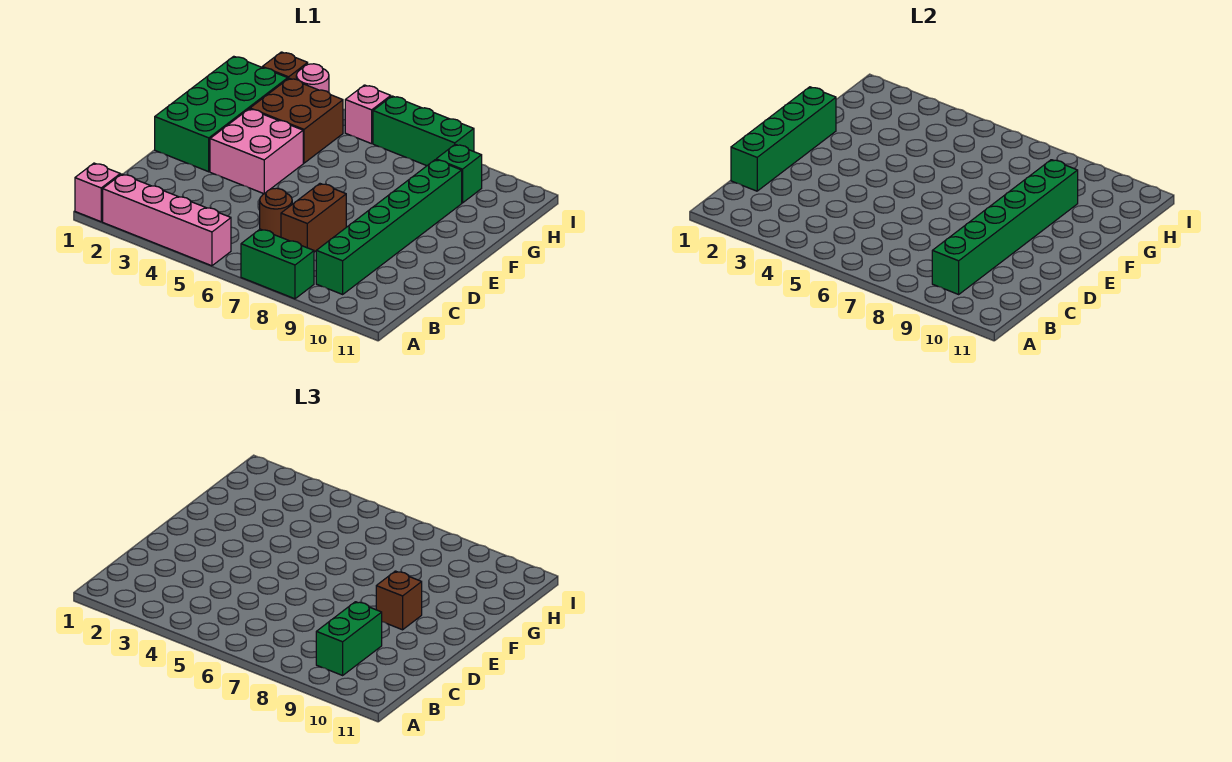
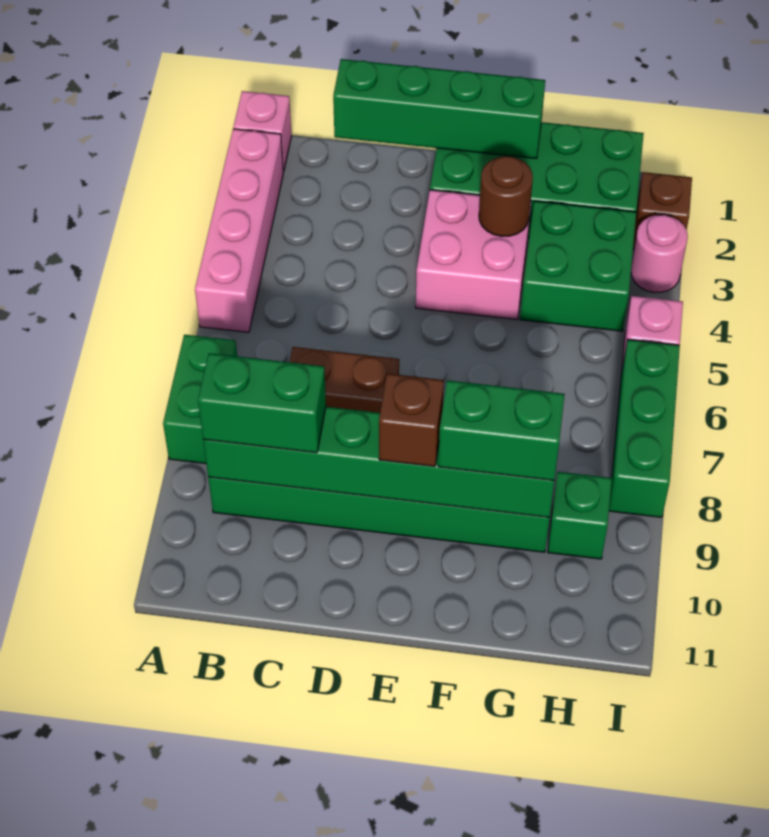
brown 1x1 round brick [260,188,292,237] -> brown 1x1 round brick moved to [479,156,533,236]
none -> green 1x2 brick [438,380,565,480]
brown 2x2 brick [250,78,343,163] -> green 2x2 brick [520,201,636,331]

